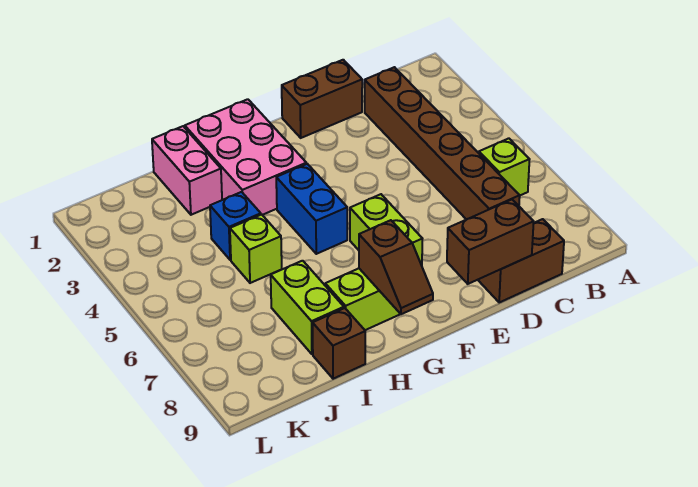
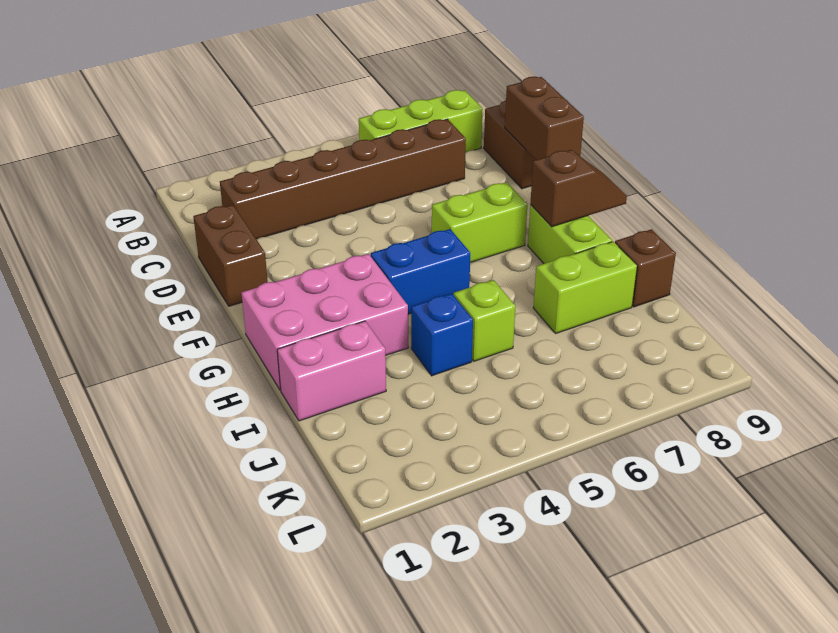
lime 1x1 brick [479,138,530,195] -> lime 1x3 brick [359,90,483,153]

